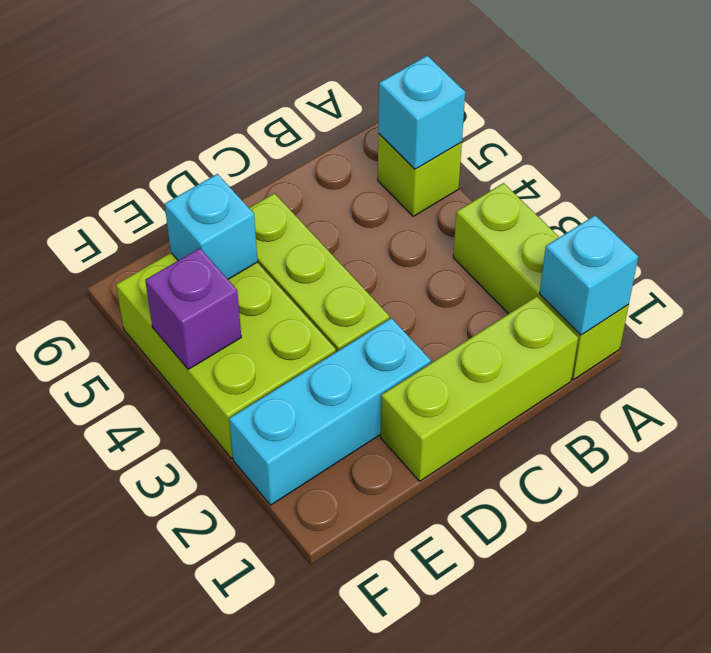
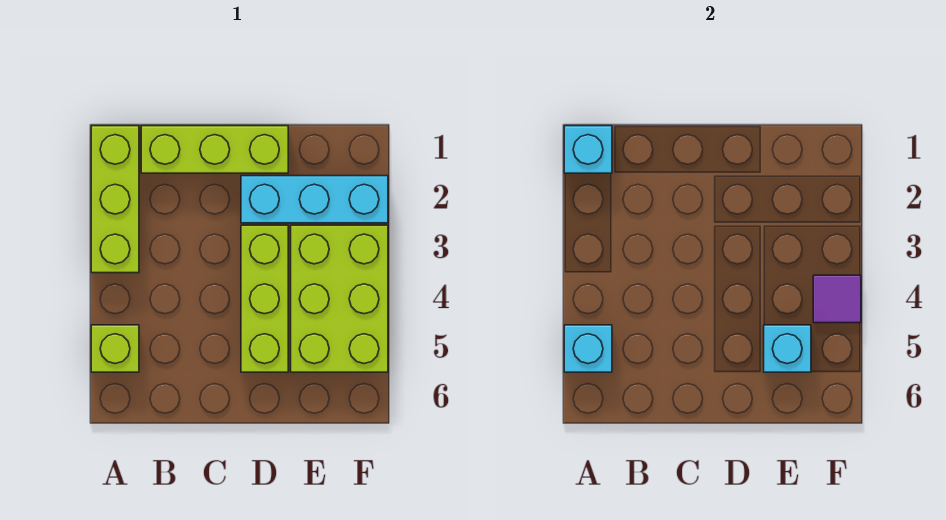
purple 1x1 brick [145,248,241,369] -> purple 1x1 tile [813,275,861,323]

